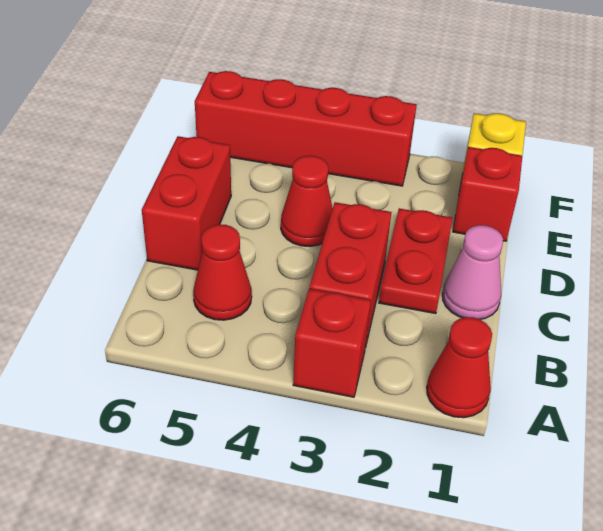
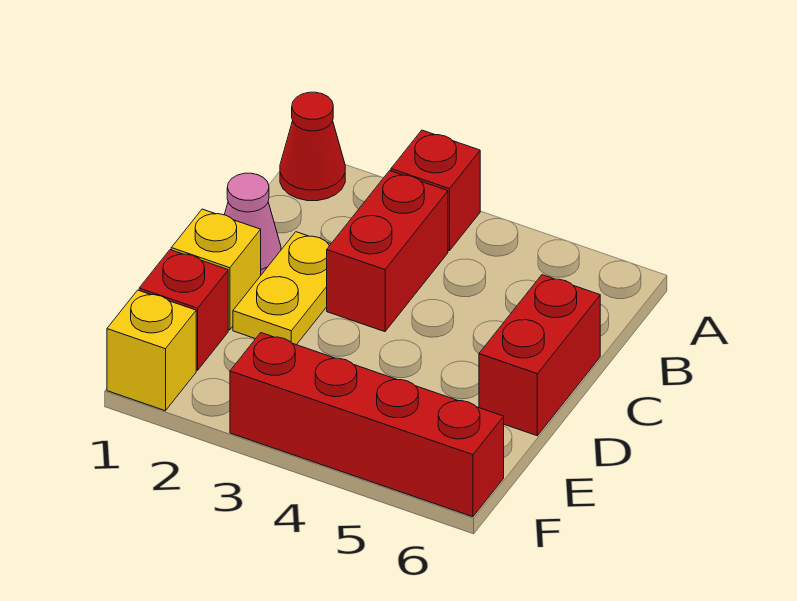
red 1x1 cone [193,224,252,320] -> none
red 1x2 plate [379,208,452,314] -> yellow 1x2 plate [233,232,331,345]
none -> yellow 1x1 brick [171,209,261,330]
red 1x1 cone [281,156,333,246] -> none

